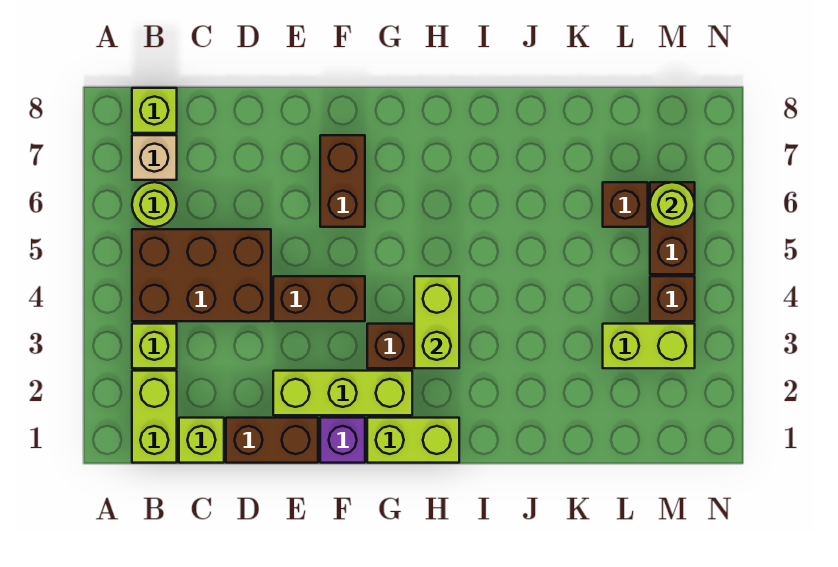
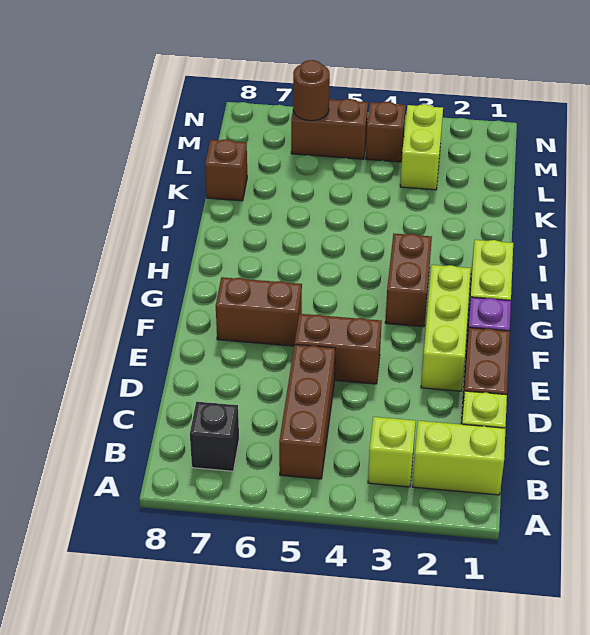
brown 2x3 brick [132,229,271,321] -> brown 1x3 brick [279,345,335,479]
lime 1x1 round brick [132,182,177,227] -> none
tan 1x1 brick [132,135,177,180] -> black 1x1 brick [190,402,239,471]
lime 1x1 brick [132,88,177,133] -> none
brown 1x2 brick [273,276,365,321] -> brown 1x2 brick turned to [295,314,382,384]
lime 1x2 brick [414,276,459,368] -> none
brown 1x1 brick [603,182,648,227] -> brown 1x1 brick moved to [205,139,247,201]
lime 1x1 round brick [650,182,695,227] -> brown 1x1 round brick [293,60,330,121]

